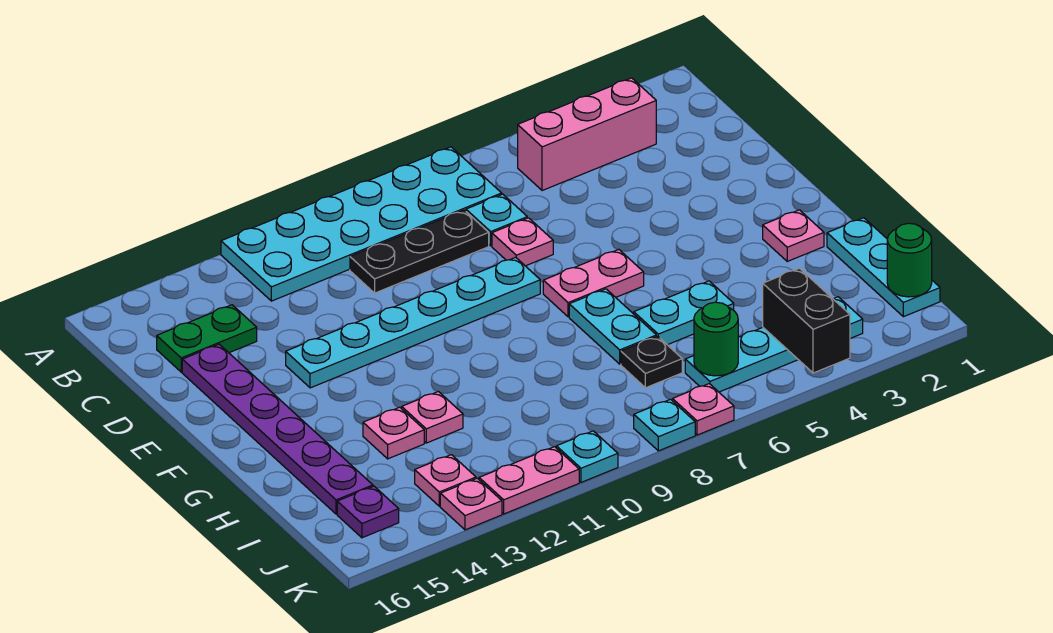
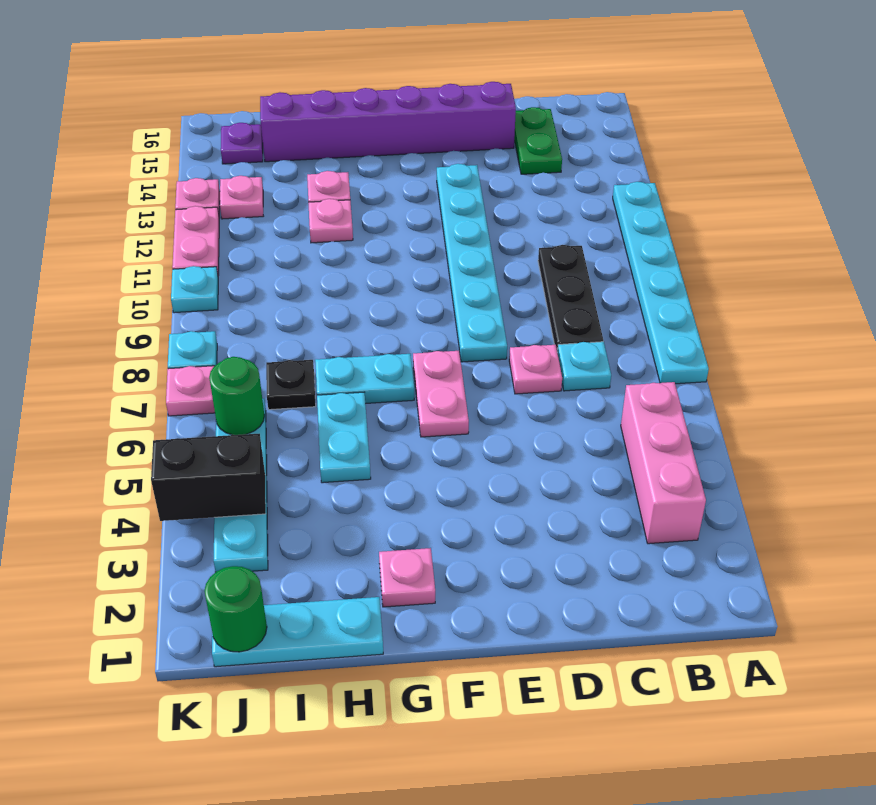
cyan 2x6 plate [221,147,502,301] -> cyan 1x6 plate [613,182,709,384]
purple 1x6 plate [182,344,373,514] -> purple 1x6 brick [260,82,516,162]

